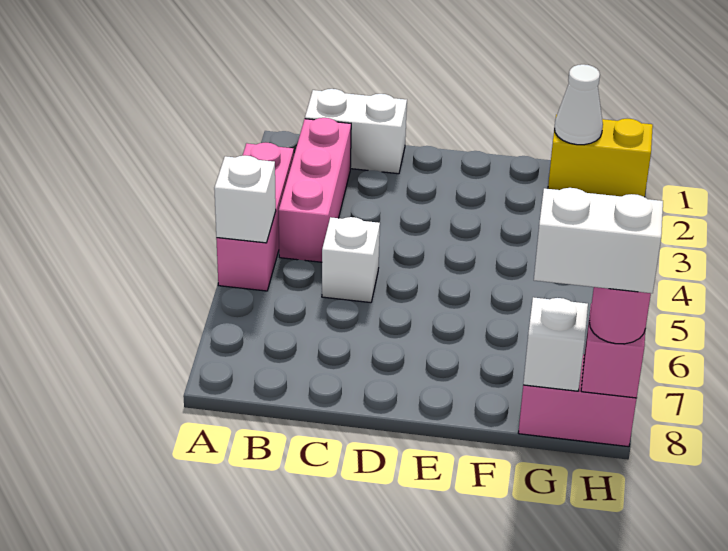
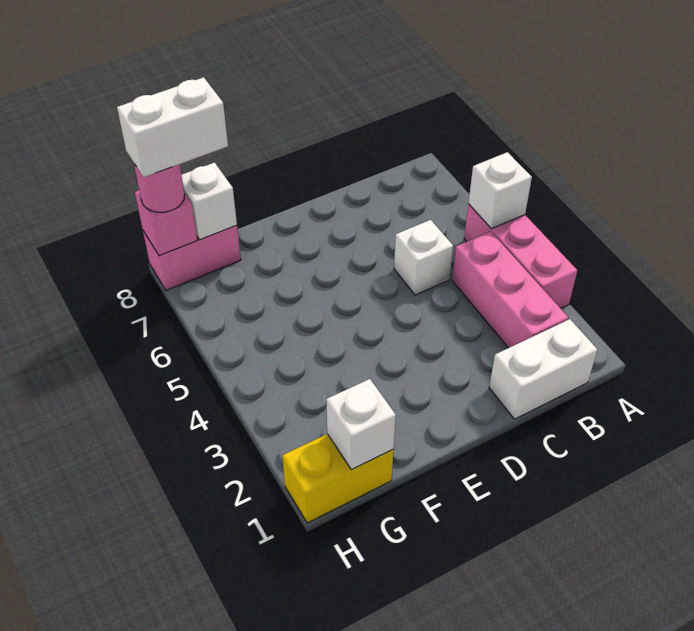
white 1x1 cone [554,64,603,145] -> white 1x1 brick [326,379,396,470]

